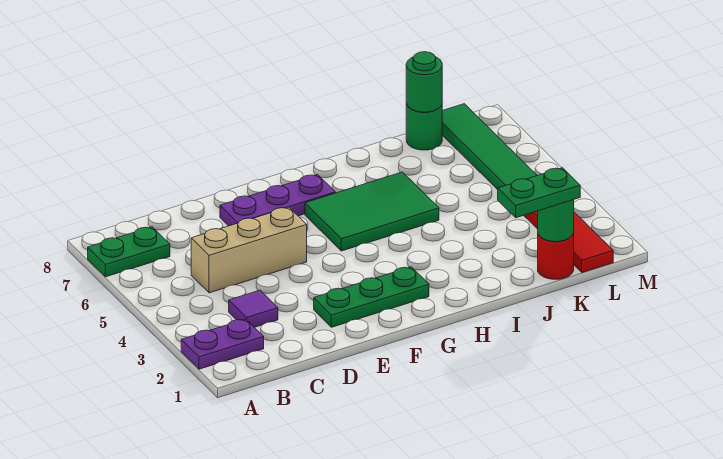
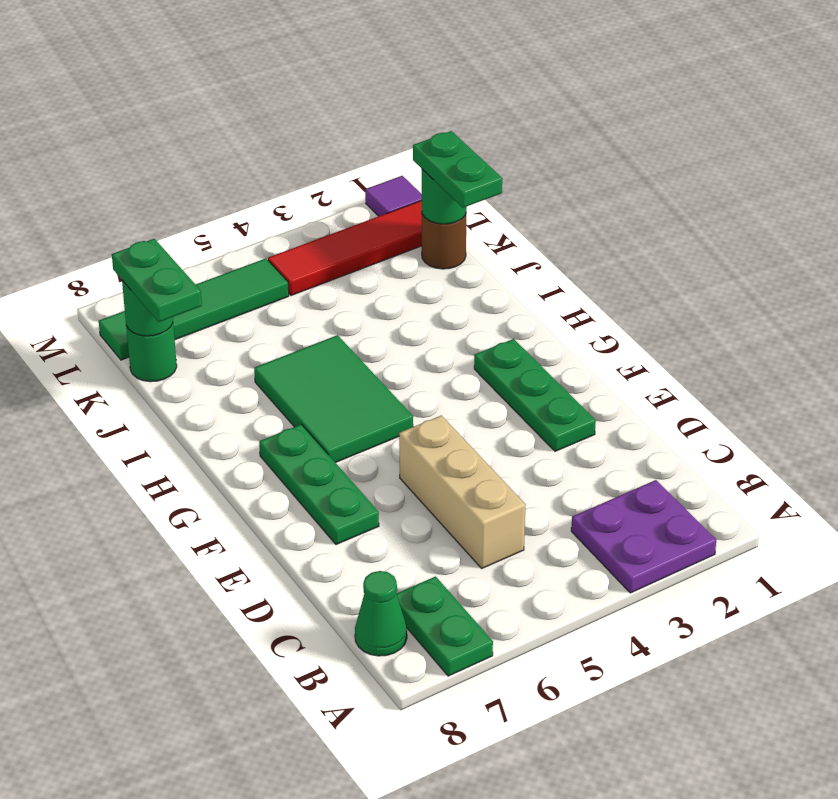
purple 1x2 plate [181,319,264,369] -> purple 2x2 plate [571,480,716,593]
none -> green 1x1 cone [355,571,407,656]
purple 1x1 tile [229,290,278,327] -> purple 1x1 tile moved to [365,176,422,216]
purple 1x3 plate [220,175,335,226] -> green 1x3 plate [259,424,379,545]
none -> green 1x2 plate [112,239,202,322]
red 1x1 round brick [538,234,574,279] -> brown 1x1 round brick [422,214,466,269]

